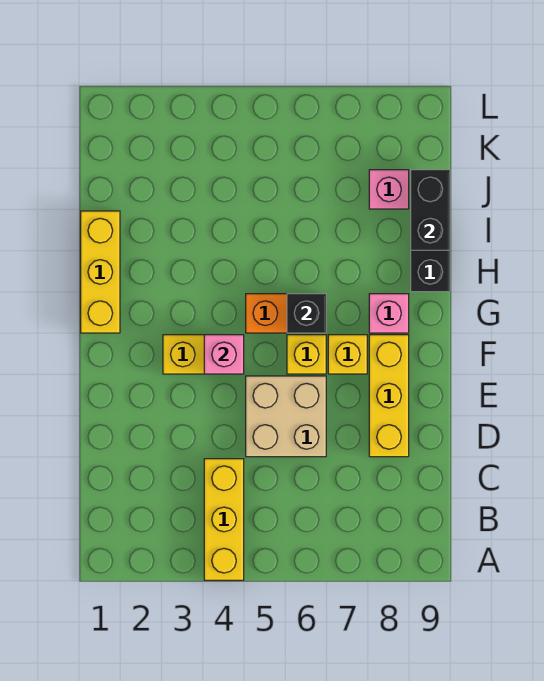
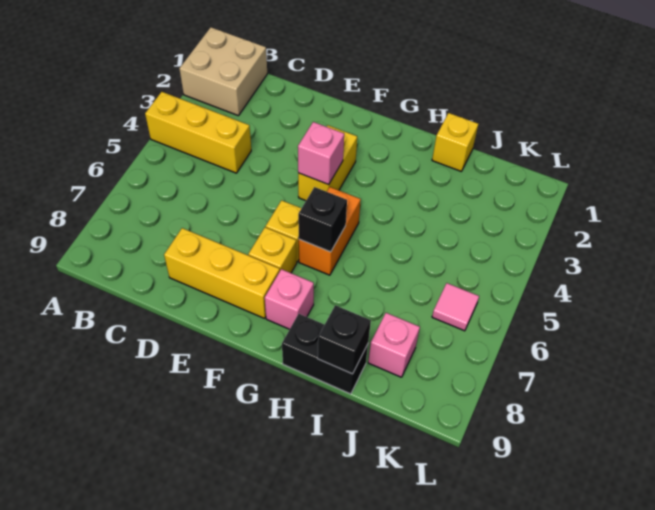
tan 2x2 brick [246,376,326,457] -> tan 2x2 brick moved to [179,27,267,116]
yellow 1x3 brick [81,211,120,333] -> yellow 1x1 brick [432,113,478,171]
black 1x2 brick [411,170,450,250] -> black 1x1 brick [318,305,371,374]
none -> pink 1x1 tile [432,283,479,331]

